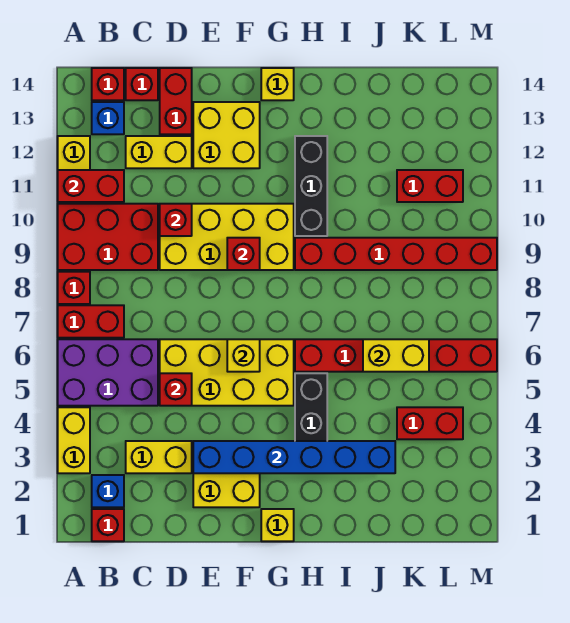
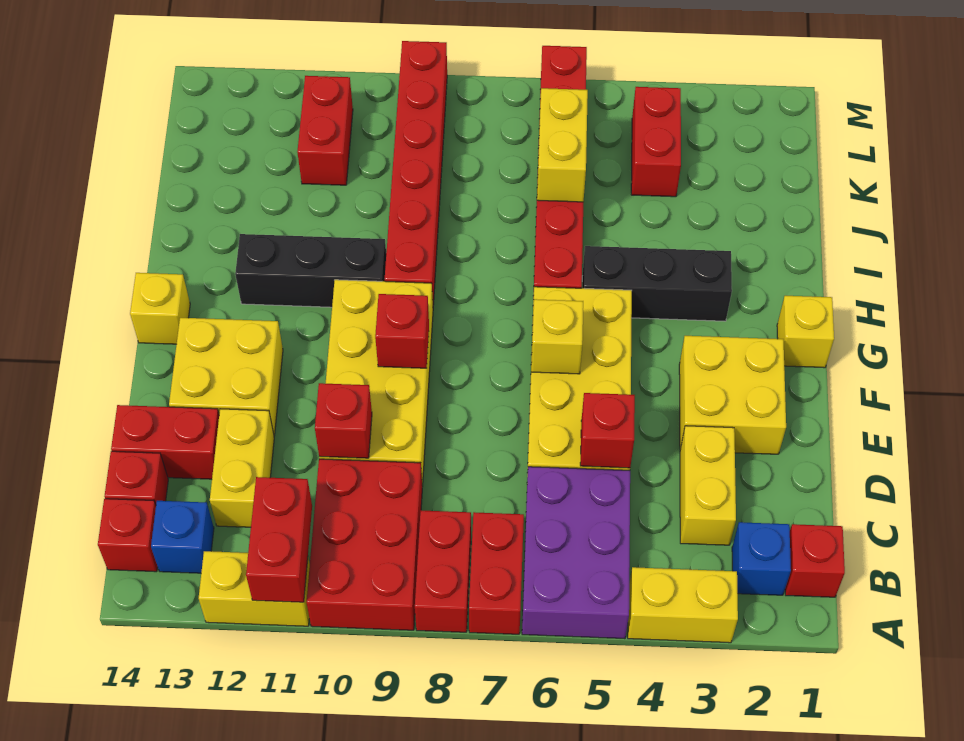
red 1x1 brick [58,272,90,304] -> red 1x2 brick [415,510,471,632]
blue 1x6 brick [193,441,395,473] -> none

